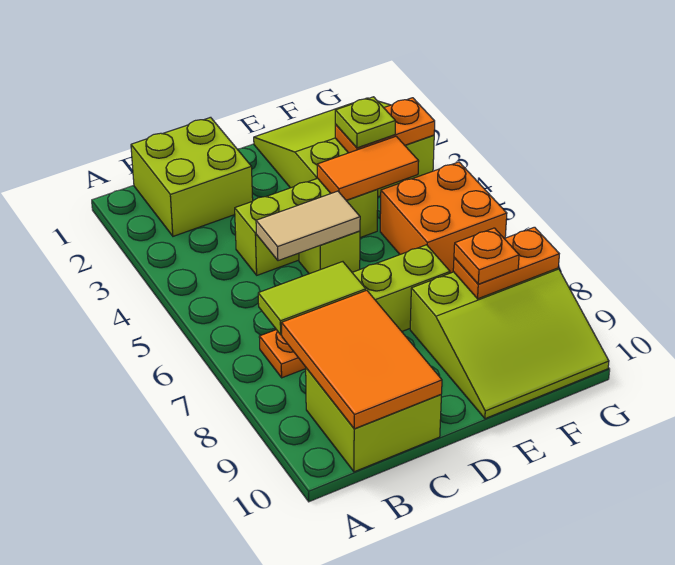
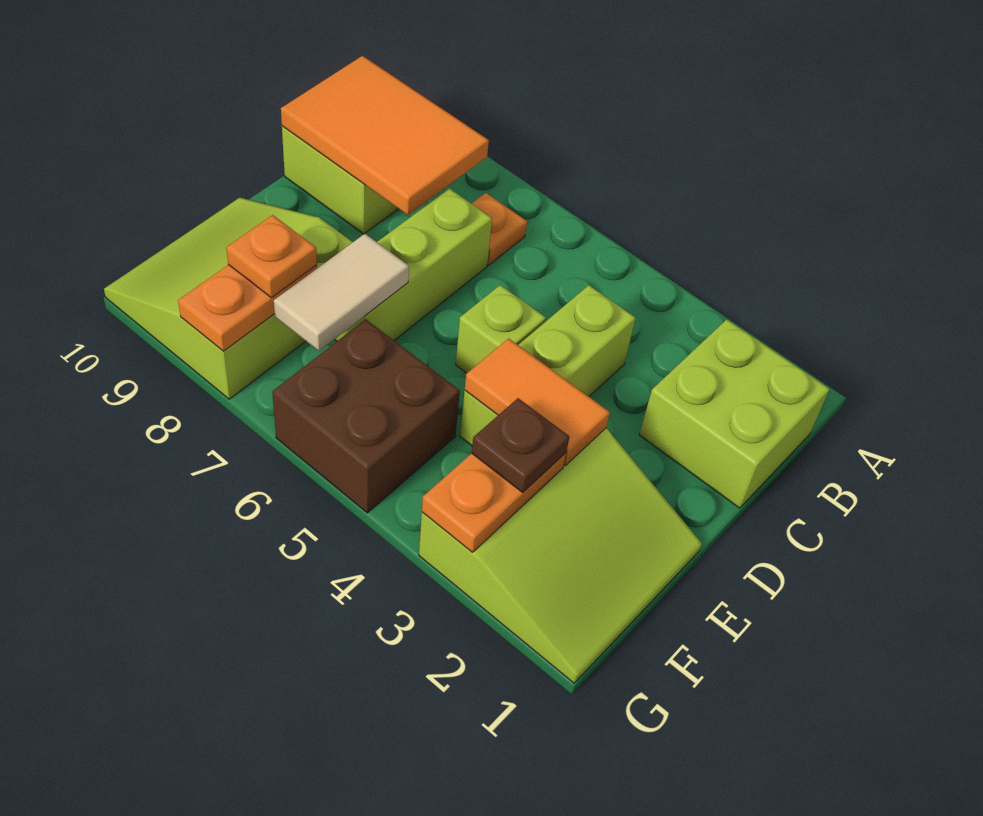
lime 1x2 tile [258,262,366,335] -> none
tan 1x2 tile [256,191,360,261] -> tan 1x2 tile moved to [274,234,409,351]
orange 1x2 tile [317,136,419,201] -> orange 1x2 tile turned to [465,338,610,466]
lime 1x1 plate [335,97,395,148] -> brown 1x1 plate [472,398,569,492]
orange 2x2 brick [380,162,507,273] -> brown 2x2 brick [272,319,460,513]

